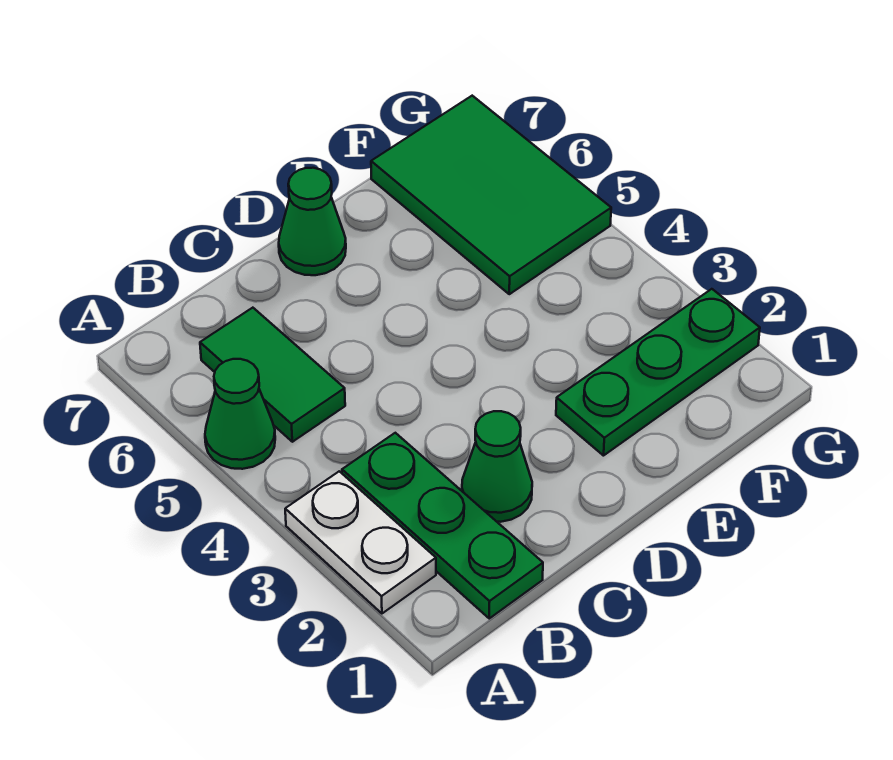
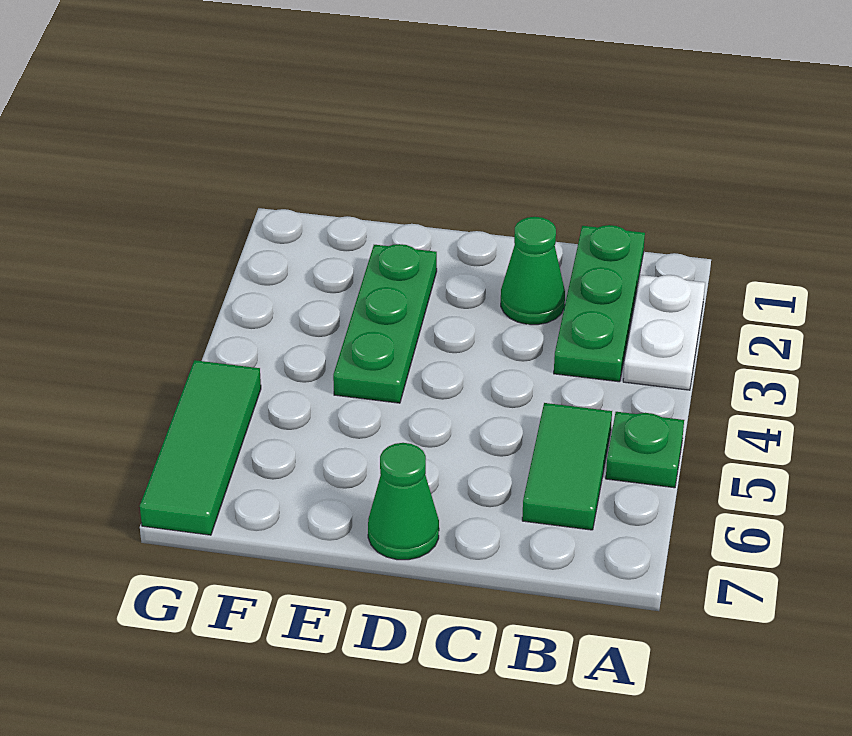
green 1x1 cone [205,359,275,469] -> green 1x1 plate [606,412,684,488]
green 1x3 plate [556,289,760,456] -> green 1x3 plate turned to [333,244,437,403]
green 2x3 tile [371,96,611,294] -> green 1x3 tile [140,360,261,535]

